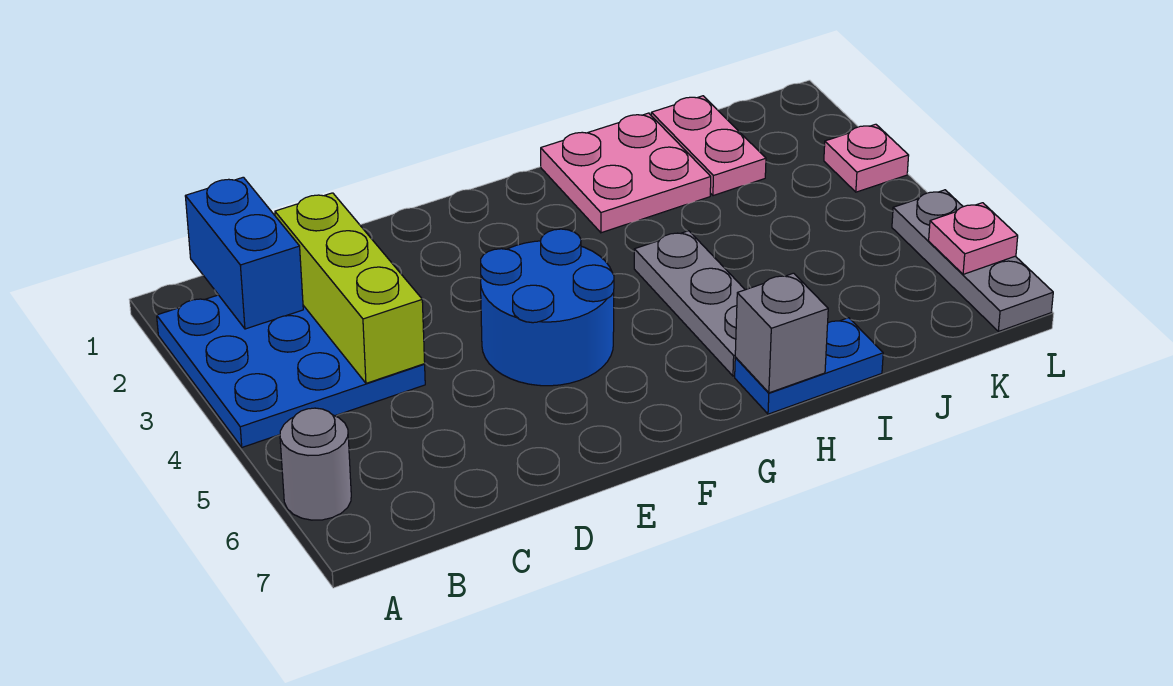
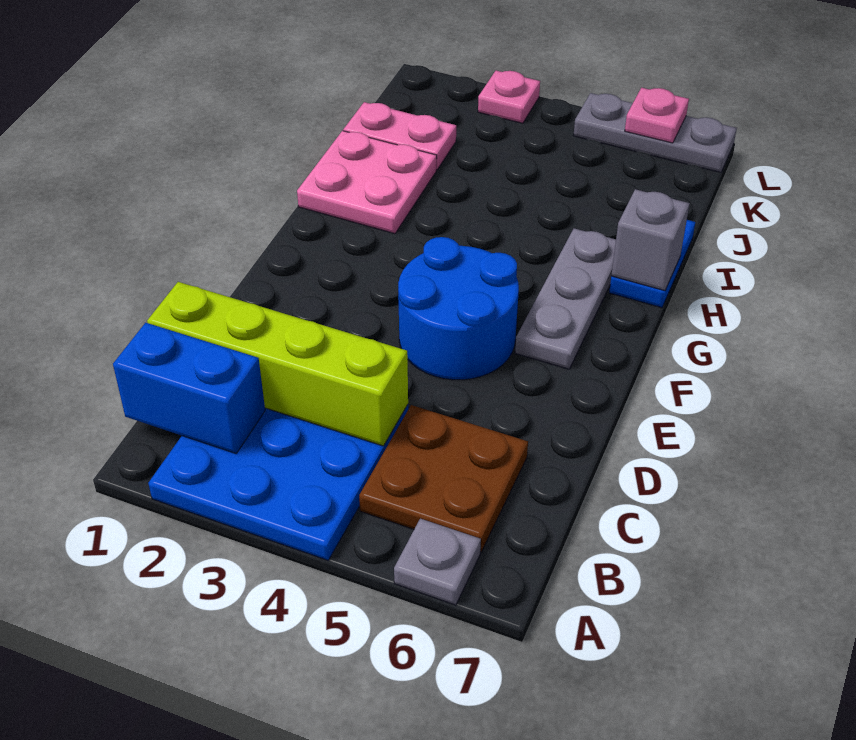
grey 1x1 round brick [280,408,351,520] -> grey 1x1 plate [394,519,481,605]
none -> brown 2x2 plate [359,405,528,552]
lime 1x3 brick [275,193,425,383] -> lime 1x4 brick [147,282,408,446]
grey 1x3 plate [634,231,745,376] -> grey 1x3 plate turned to [515,228,616,369]

